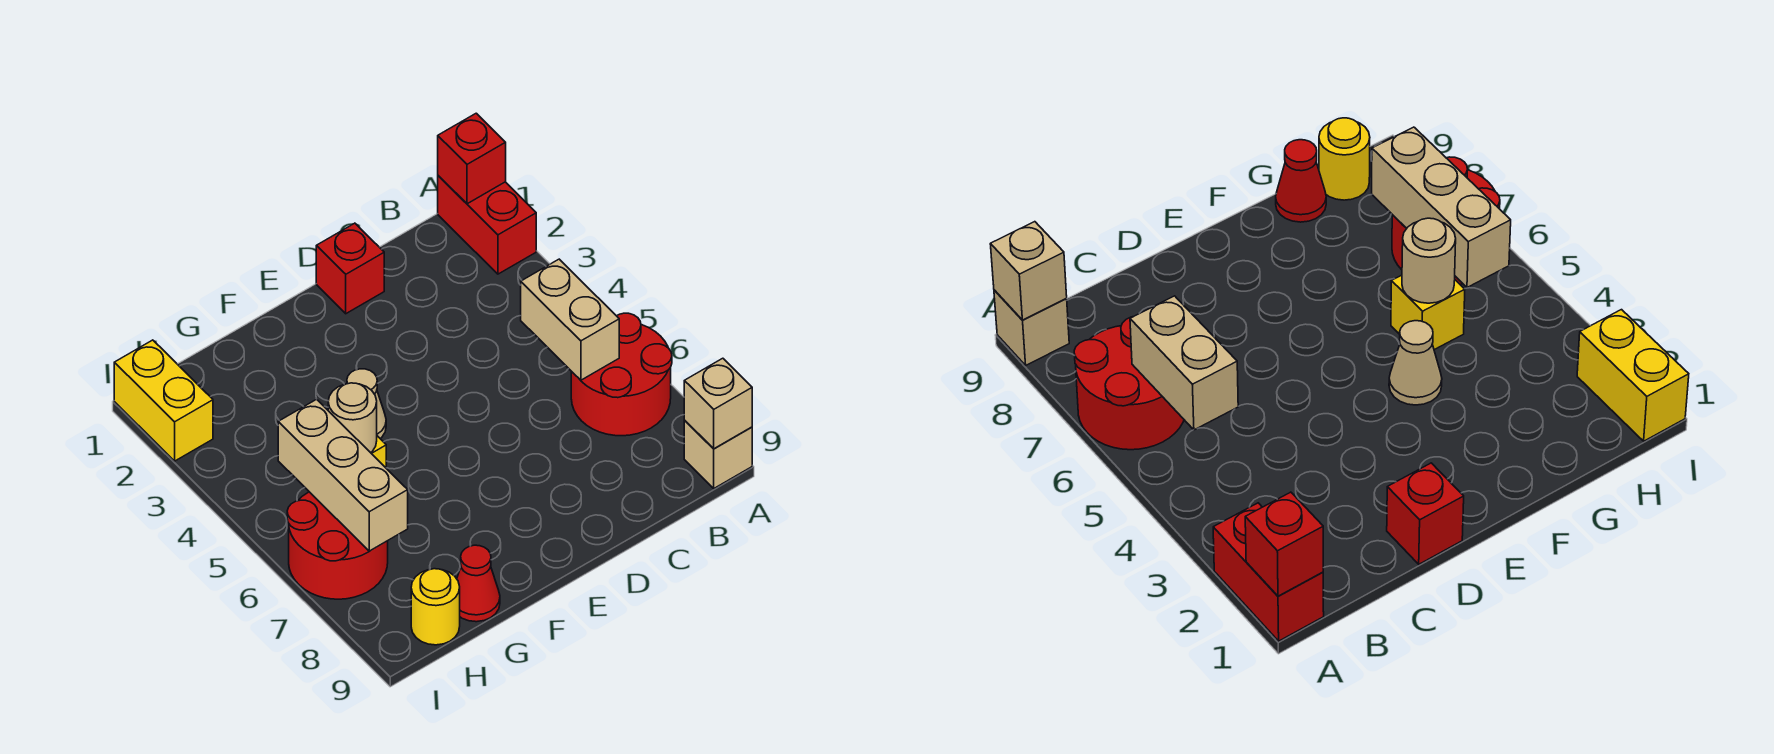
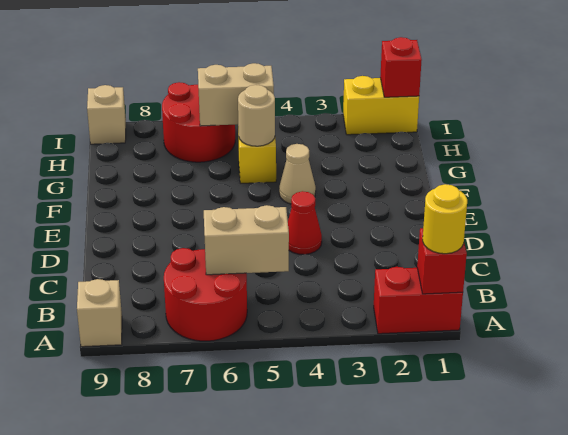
tan 1x1 brick [684,358,752,449] -> tan 1x1 brick moved to [87,85,126,144]
red 1x1 brick [316,223,384,314] -> red 1x1 brick moved to [380,37,422,97]
red 1x1 cone [457,545,500,622] -> red 1x1 cone moved to [288,191,322,254]
tan 1x3 brick [278,399,408,551] -> tan 1x2 brick [198,63,274,126]
yellow 1x1 round brick [411,569,460,645] -> yellow 1x1 round brick moved to [423,184,467,254]

